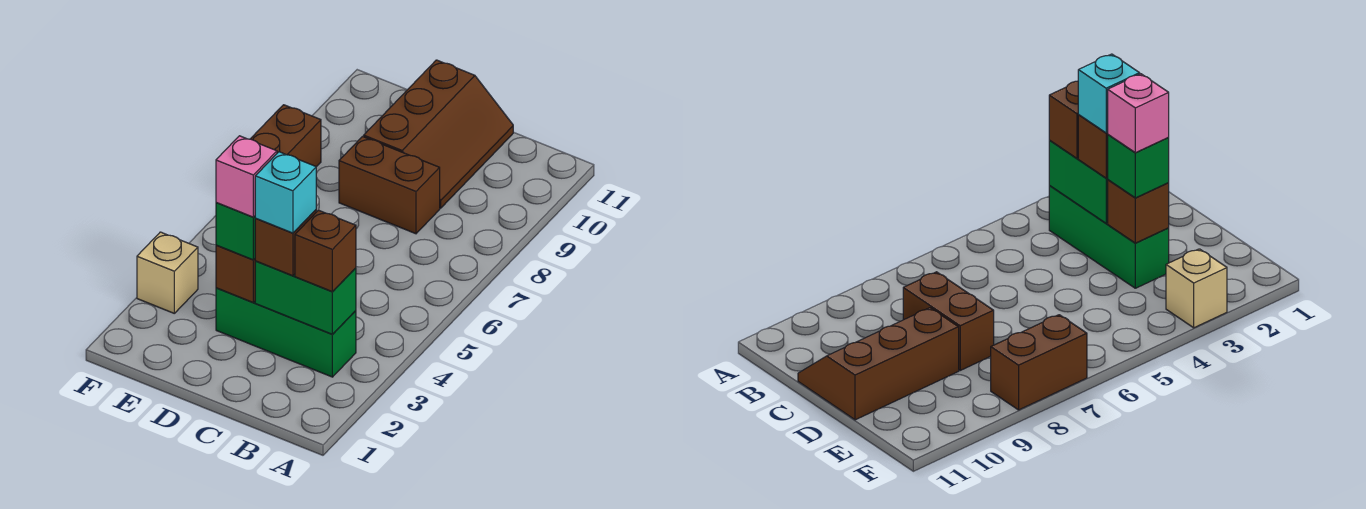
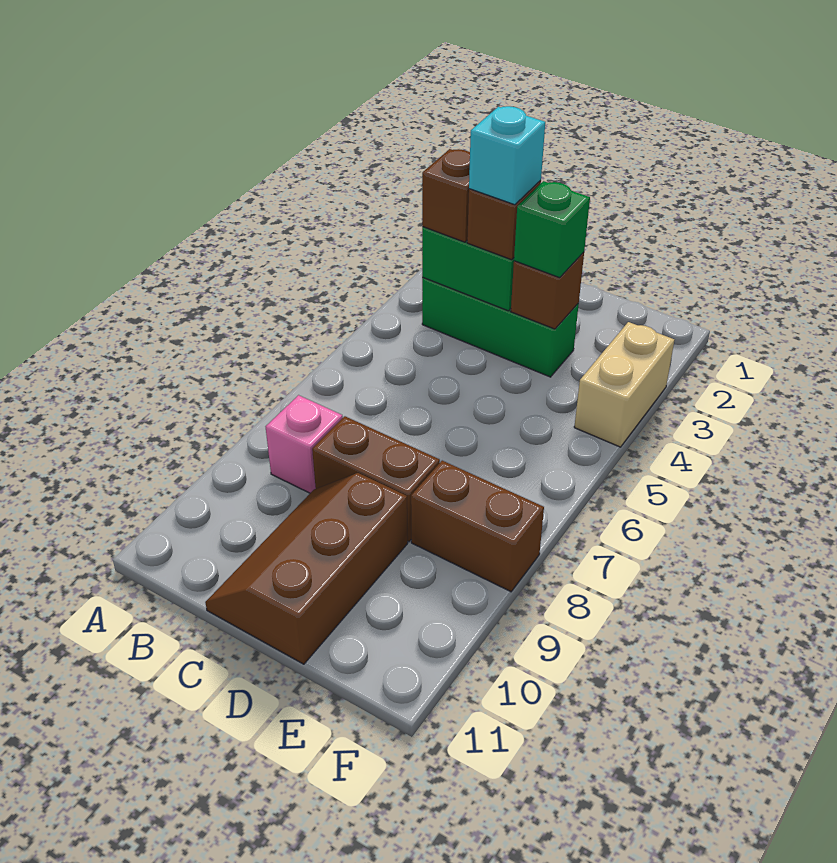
pink 1x1 brick [216,136,277,217] -> pink 1x1 brick moved to [266,395,343,493]
tan 1x1 brick [137,232,198,313] -> tan 1x2 brick [574,322,674,447]
brown 1x2 brick [251,105,321,167] -> brown 1x2 brick turned to [411,461,544,592]

